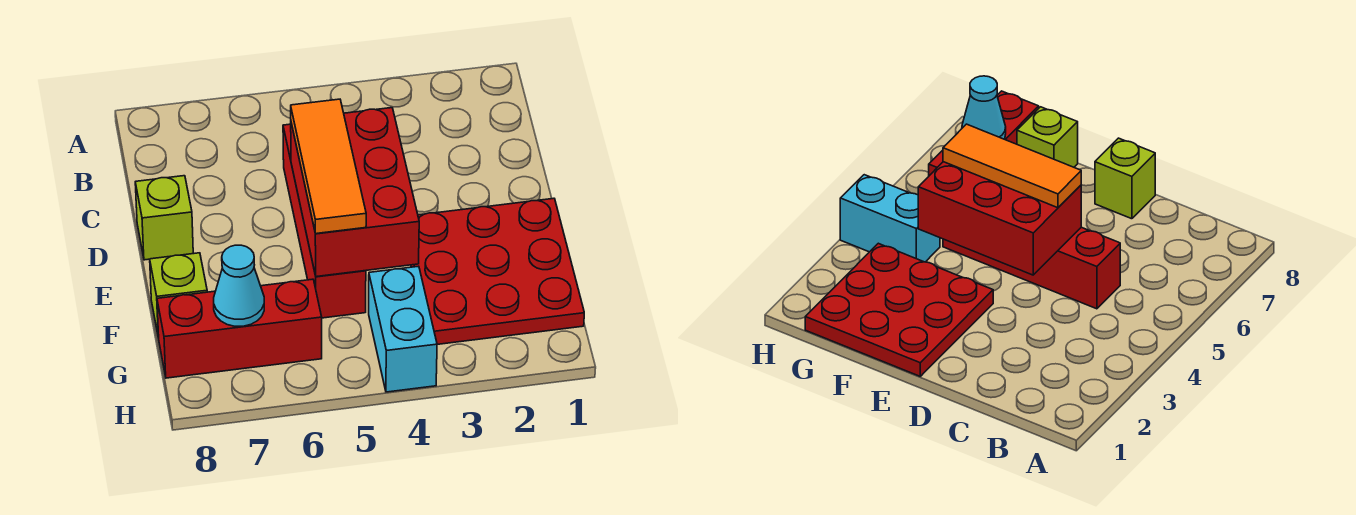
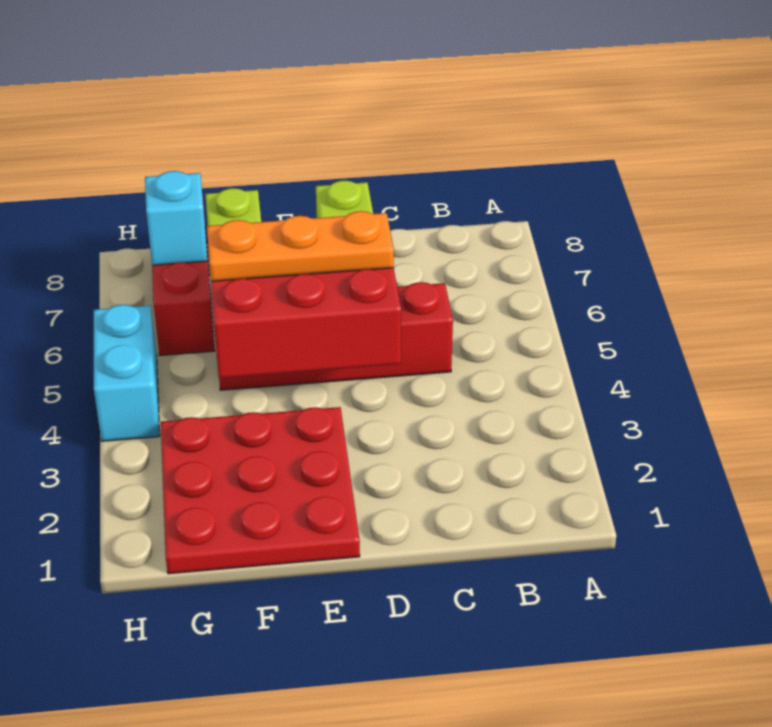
orange 1x3 tile [291,99,366,234] -> orange 1x3 plate [207,211,394,281]
cyan 1x2 brick [369,266,437,392] -> cyan 1x2 brick turned to [94,305,160,441]
cyan 1x1 cone [214,245,264,326] -> cyan 1x1 brick [145,171,207,265]

